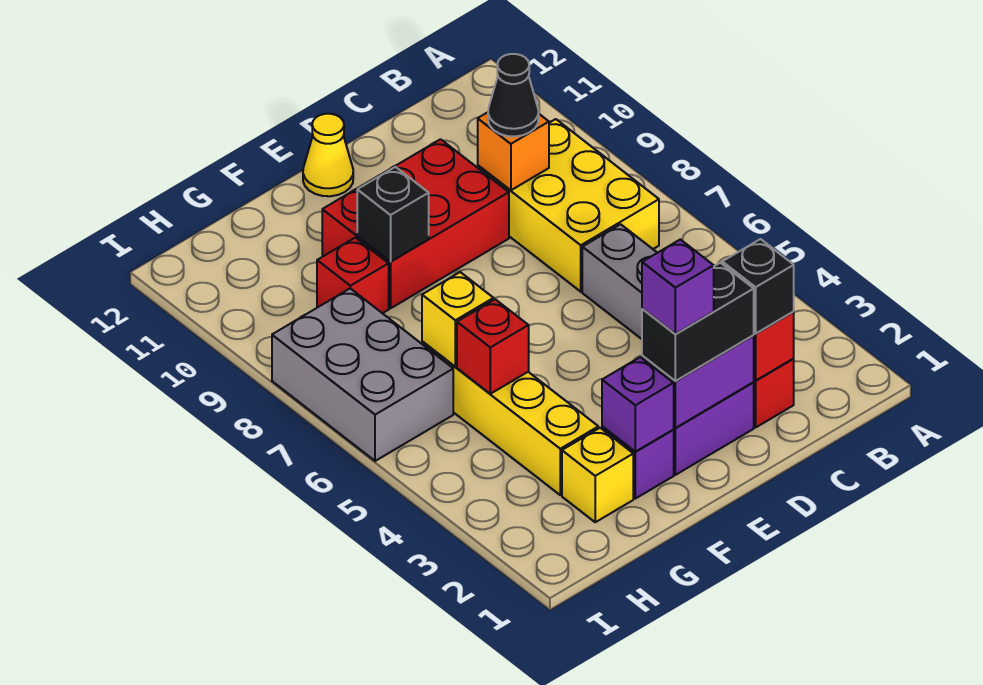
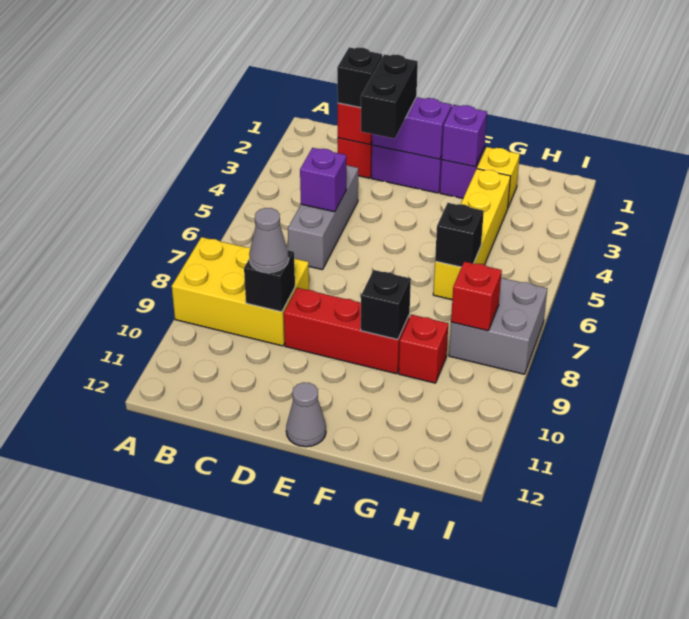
yellow 2x3 brick [478,119,659,292] -> yellow 2x3 brick turned to [172,237,309,346]
orange 1x1 brick [478,112,549,190] -> black 1x1 brick [244,250,295,312]
black 1x1 cone [488,54,539,136] -> grey 1x1 cone [249,208,289,273]
black 1x2 brick [642,263,754,381] -> black 1x2 brick turned to [361,54,418,139]
red 2x3 brick [322,139,509,308] -> red 1x3 brick [284,288,410,374]
purple 1x1 brick [642,239,714,334] -> purple 1x1 brick moved to [300,148,346,212]
yellow 1x1 cone [303,114,353,196] -> grey 1x1 cone [286,382,326,447]
red 1x1 brick [457,299,529,394] -> red 1x1 brick moved to [451,262,502,331]
yellow 1x1 brick [422,272,494,367] -> black 1x1 brick [435,203,484,267]
grey 2x3 brick [272,289,453,461] -> grey 2x2 brick [449,278,547,374]

